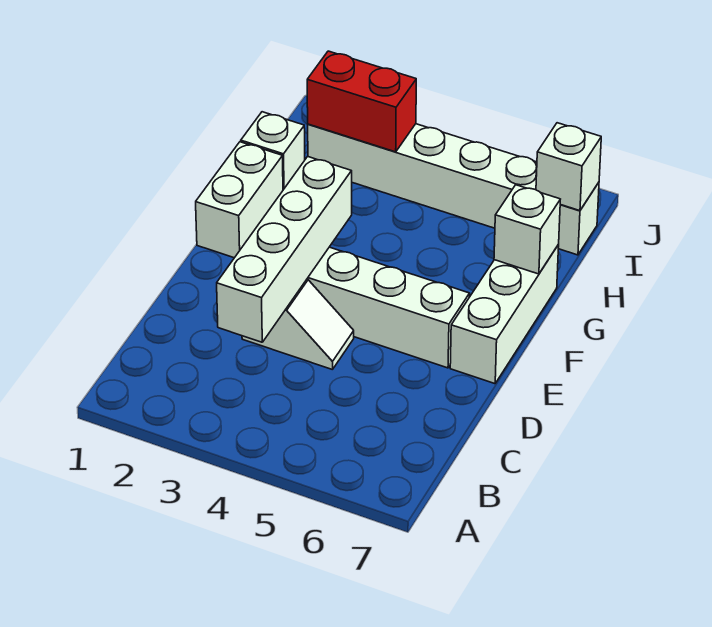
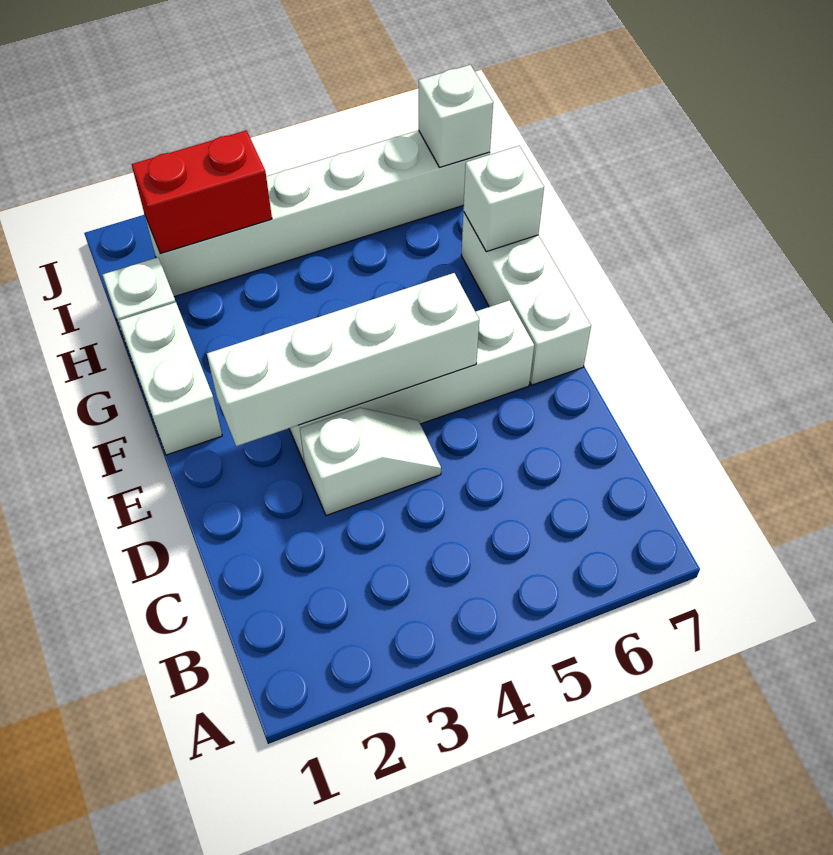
white 1x4 brick [217,157,352,342] -> white 1x4 brick turned to [207,273,479,446]

